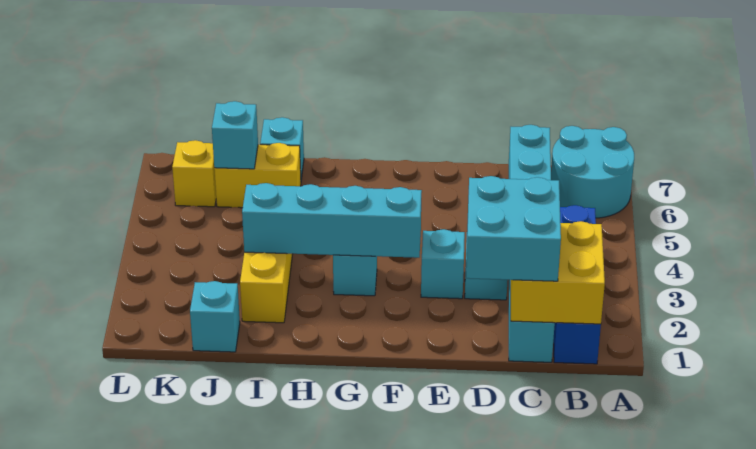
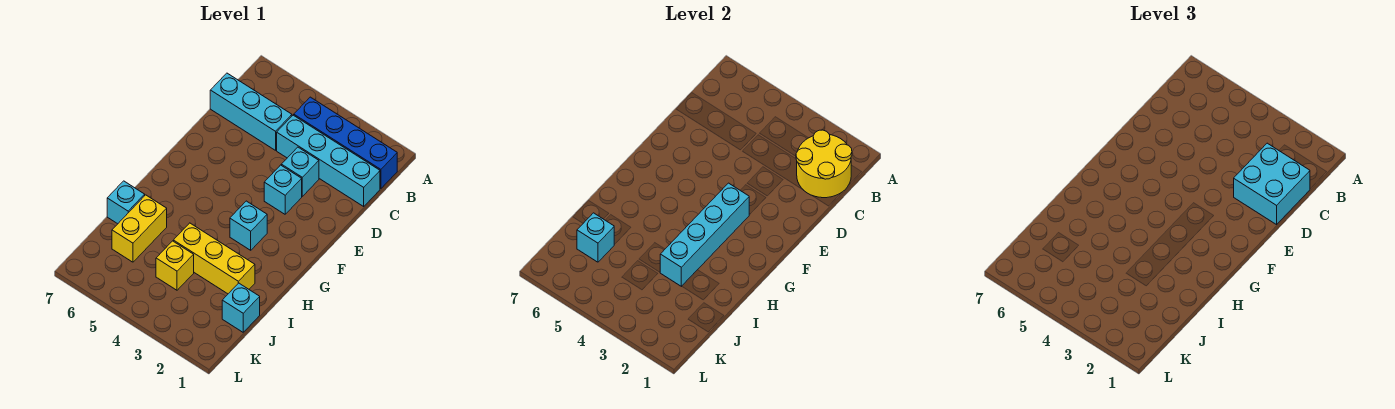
cyan 2x2 round brick [551,126,634,218] -> none
yellow 2x2 brick [511,221,605,324] -> yellow 2x2 round brick [796,130,852,198]
yellow 1x1 brick [172,140,216,207] -> yellow 1x1 brick moved to [156,241,194,290]

